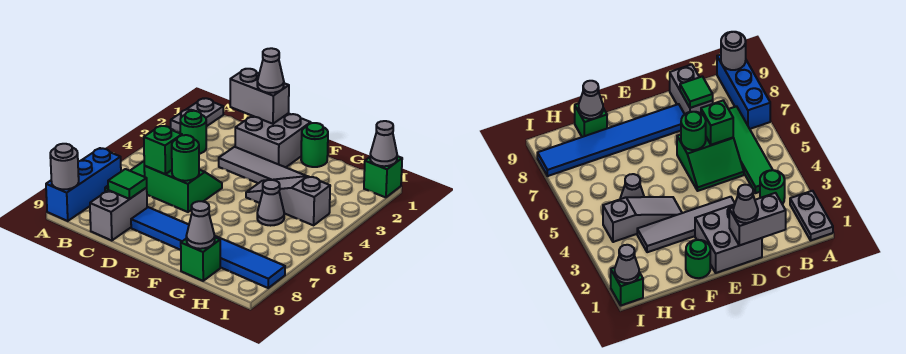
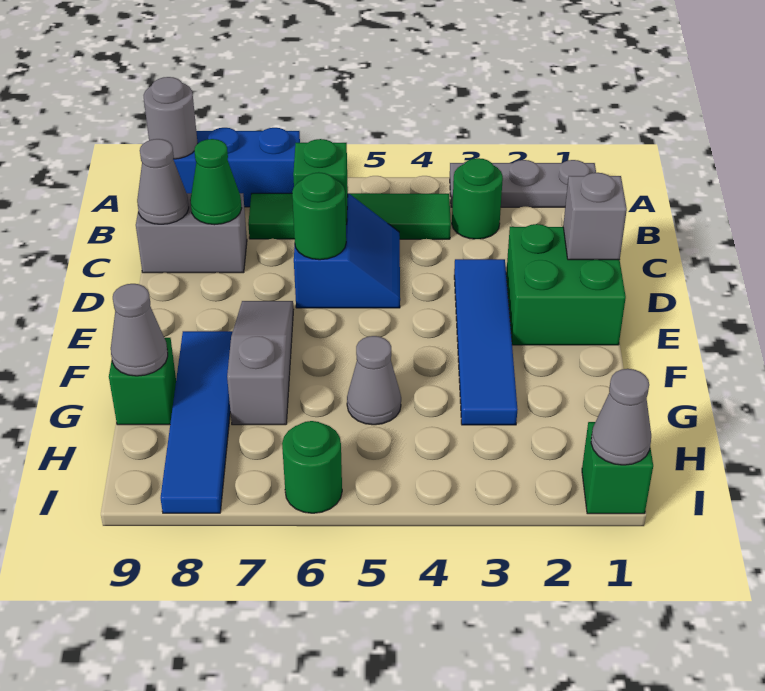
grey 1x2 plate [171,98,223,133] -> grey 1x3 plate [450,160,596,207]
grey 1x2 brick [230,69,289,124] -> grey 1x1 brick [563,173,627,260]
green 2x2 slope [144,166,222,212] -> blue 2x2 slope [294,193,400,308]
green 1x1 tile [108,169,147,199] -> green 1x1 cone [190,139,242,225]
grey 2x2 brick [235,113,311,167] -> green 2x2 brick [506,224,626,345]
grey 1x1 cone [257,48,284,93] -> grey 1x1 cone moved to [137,139,189,224]
grey 1x4 tile [219,147,306,183] -> blue 1x4 tile [454,259,518,425]
blue 1x6 tile [131,207,285,288] -> blue 1x4 tile [161,331,233,513]
green 1x1 round brick [301,123,328,167] -> green 1x1 round brick moved to [282,421,342,513]
grey 1x3 slope [246,176,330,225] -> grey 1x3 slope moved to [227,301,294,425]

